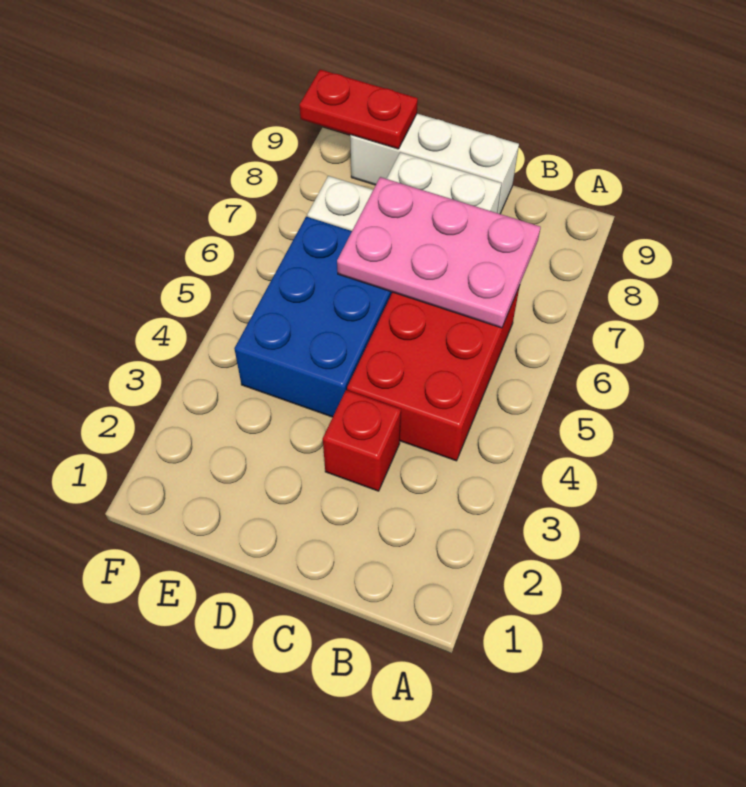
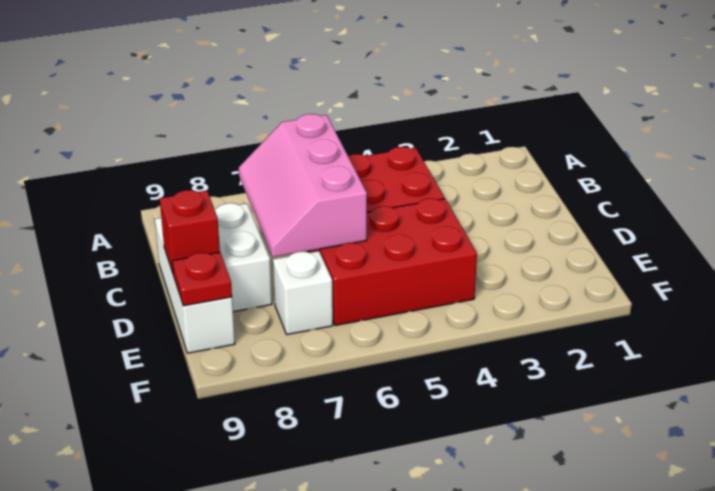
pink 2x3 plate [337,177,541,328] -> pink 2x3 slope [239,114,367,257]
red 1x1 brick [323,390,401,491] -> red 1x1 brick moved to [160,190,220,273]
blue 2x3 brick [234,217,392,417] -> red 2x3 brick [309,198,477,326]
red 1x2 plate [299,69,418,149] -> red 1x1 plate [172,252,232,306]

